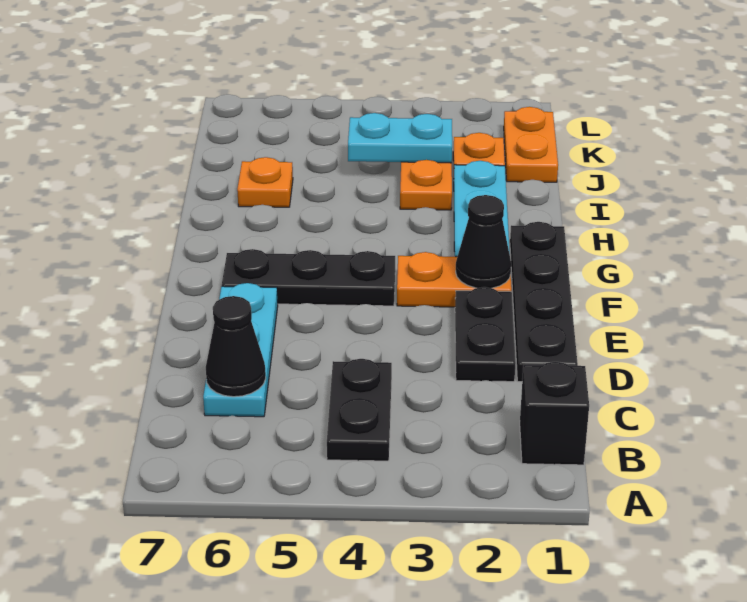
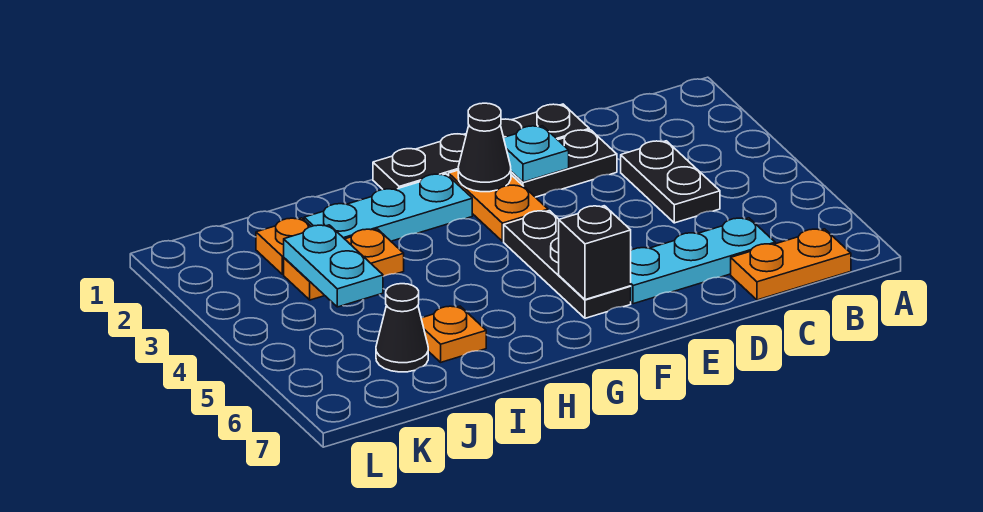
black 1x1 brick [520,362,589,465] -> black 1x1 brick moved to [559,206,631,300]
black 1x2 plate [327,359,392,461] -> black 1x2 plate turned to [621,141,720,223]
black 1x1 cone [206,296,266,397] -> black 1x1 cone moved to [376,284,428,372]
none -> cyan 1x1 plate [504,126,569,182]
orange 1x2 plate [504,107,558,182] -> orange 1x2 plate moved to [731,229,851,300]

